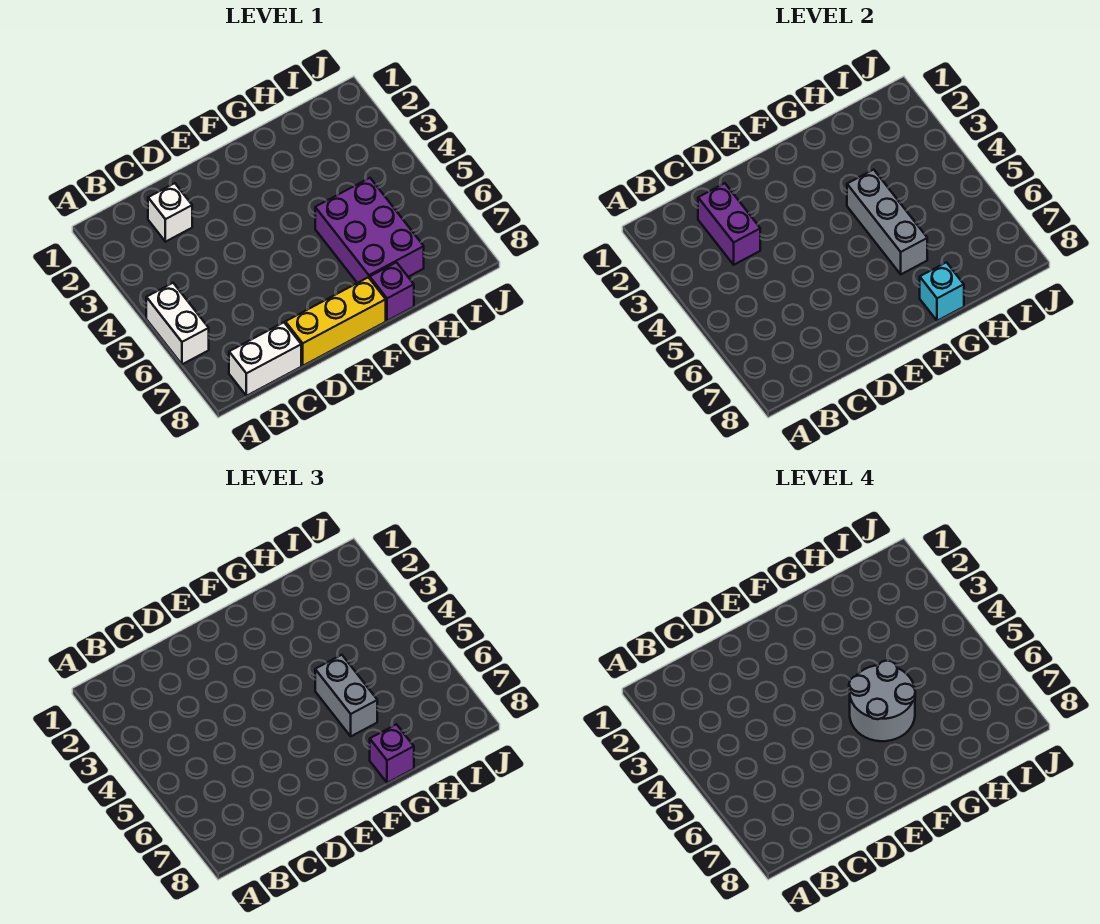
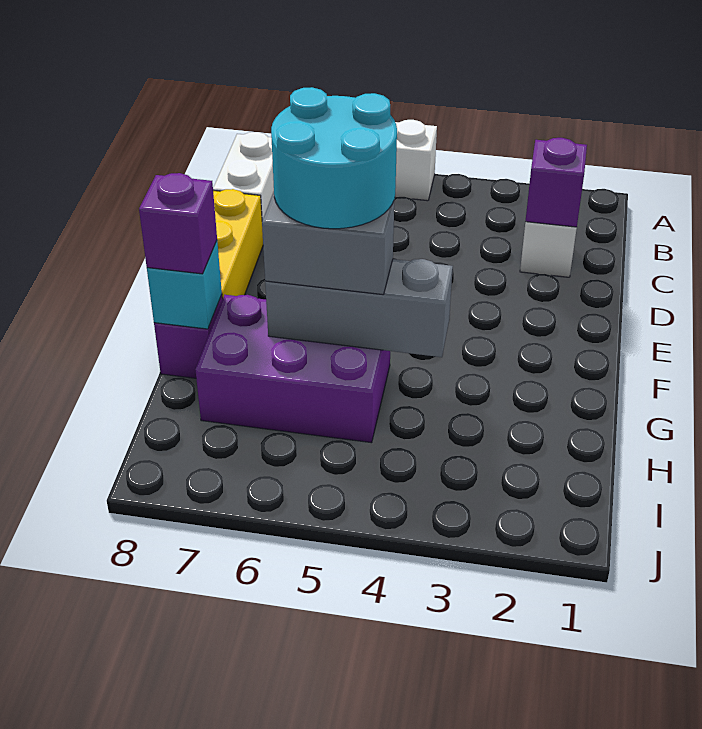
purple 1x2 brick [698,183,760,265] -> purple 1x1 brick [525,138,587,227]
grey 2x2 round brick [849,661,915,741] -> cyan 2x2 round brick [271,87,397,229]

